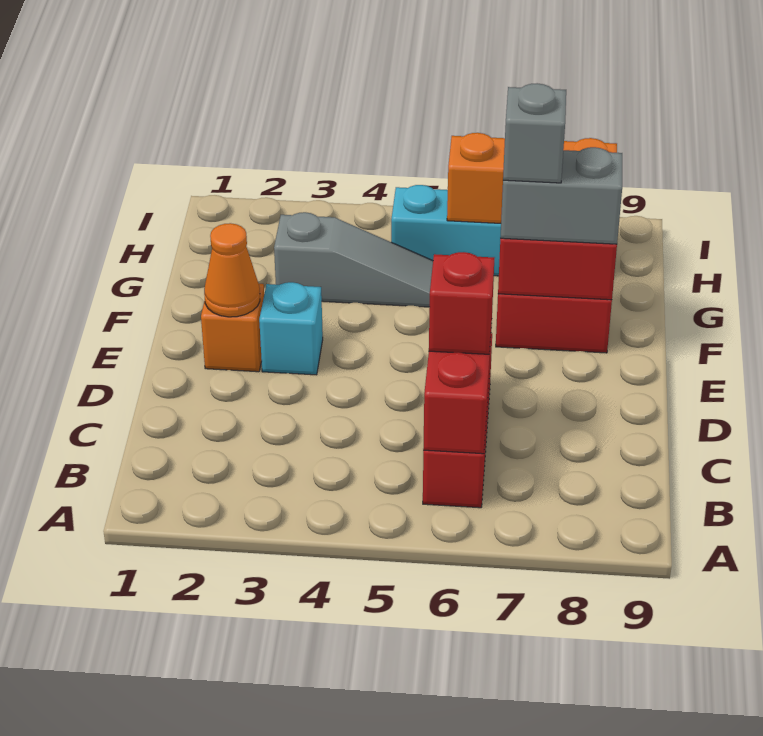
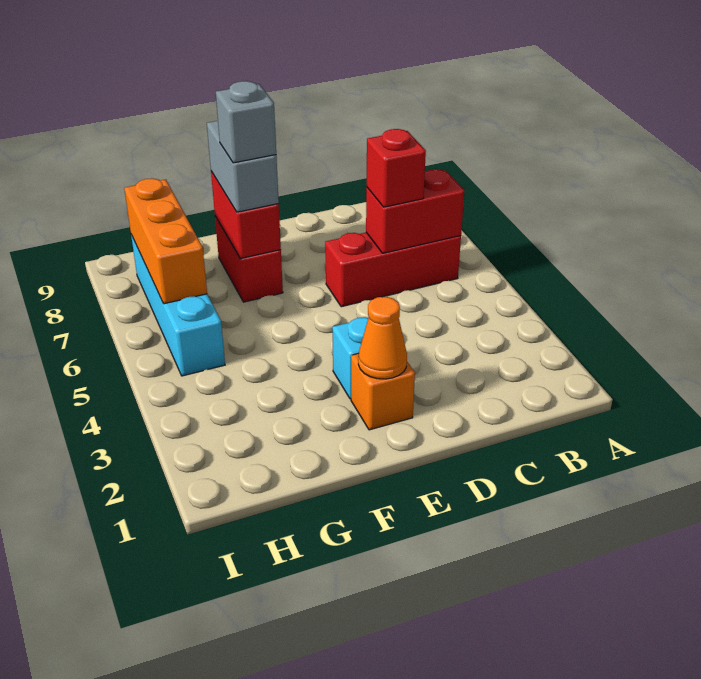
grey 1x3 slope [274,212,433,307] -> none

